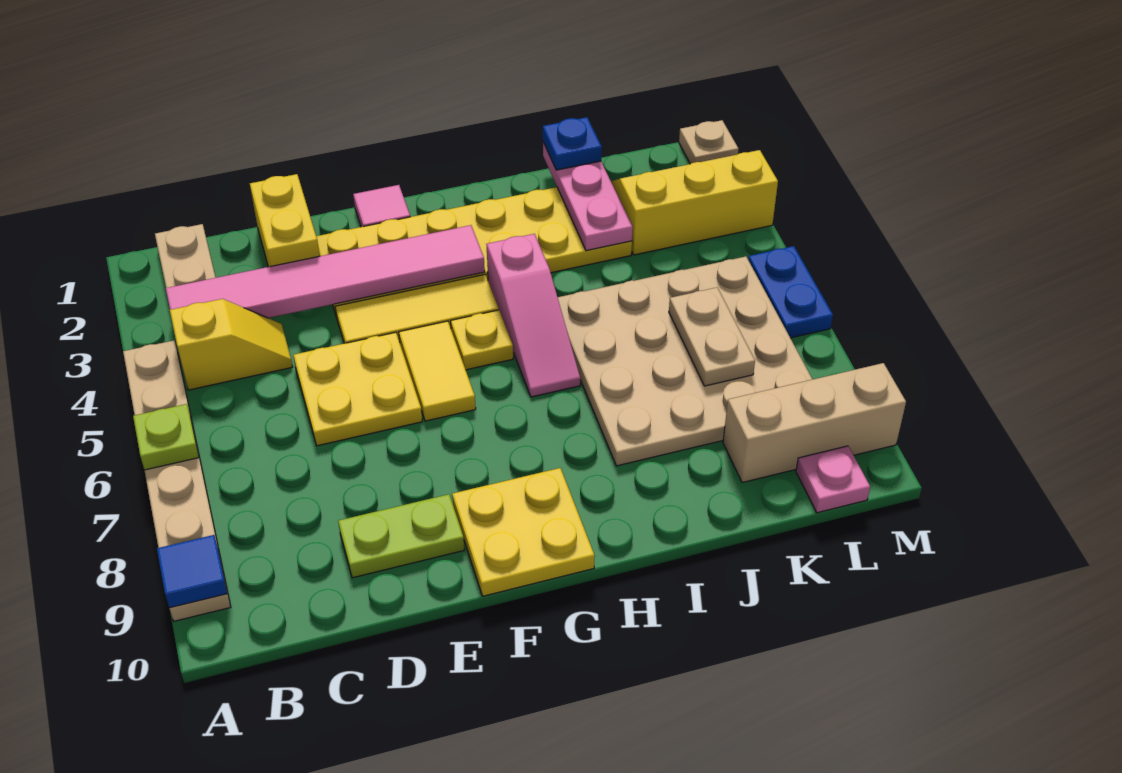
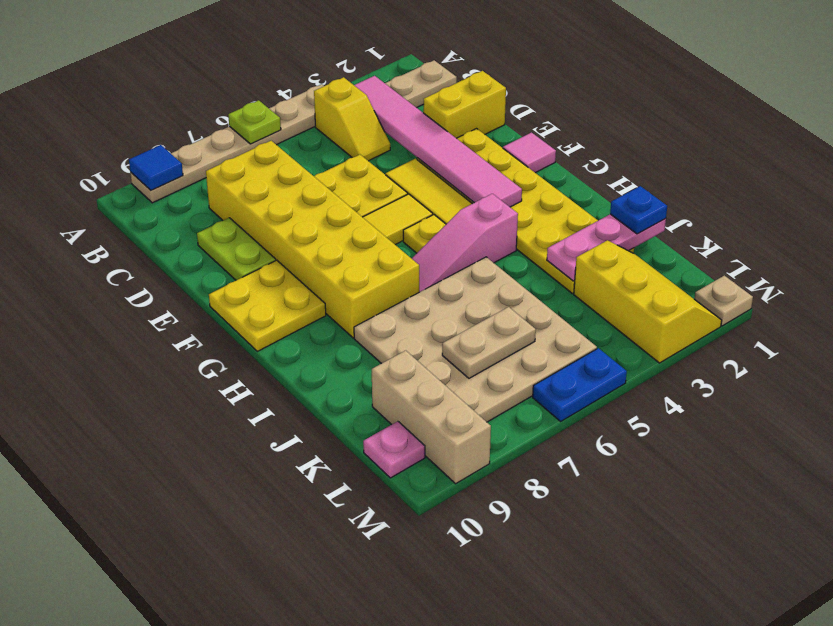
none -> yellow 2x6 brick [206,141,419,338]

